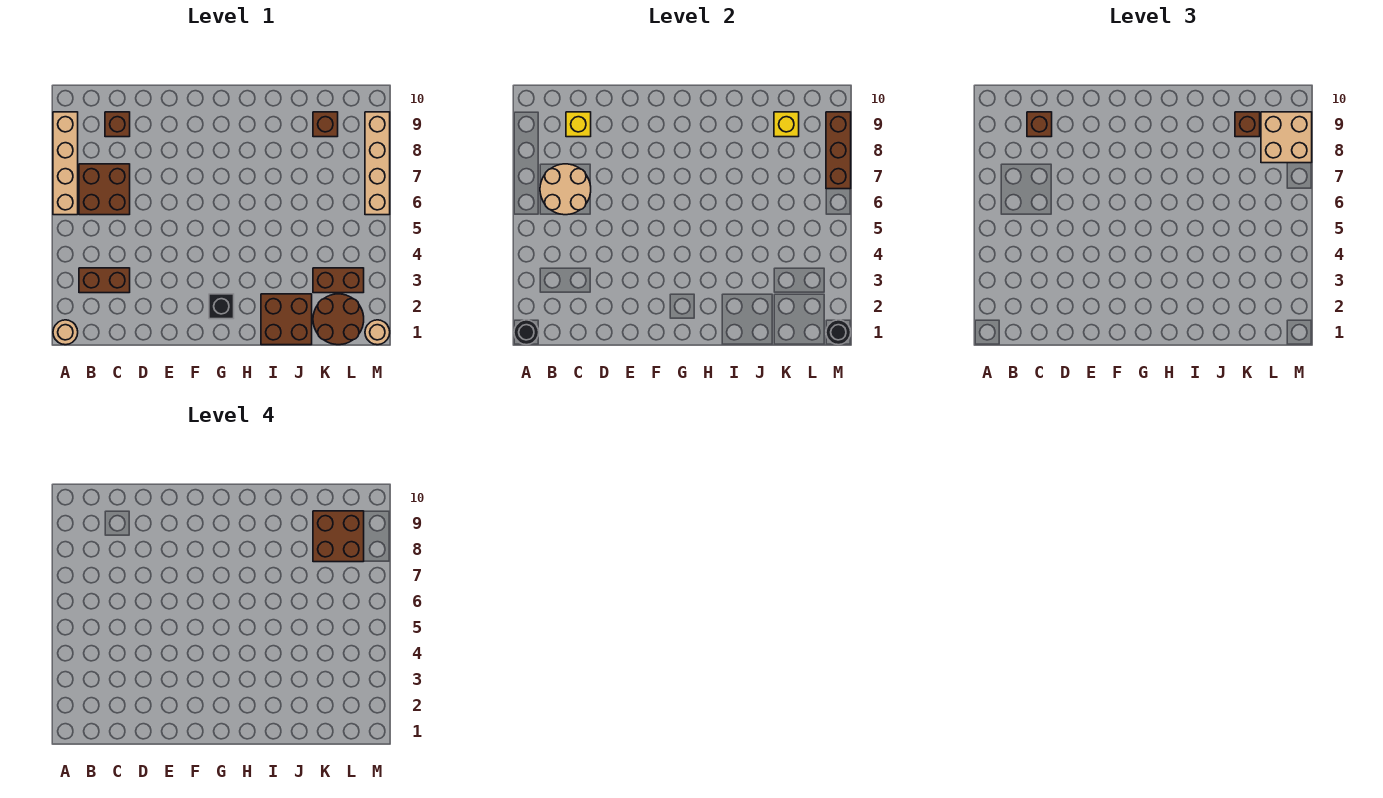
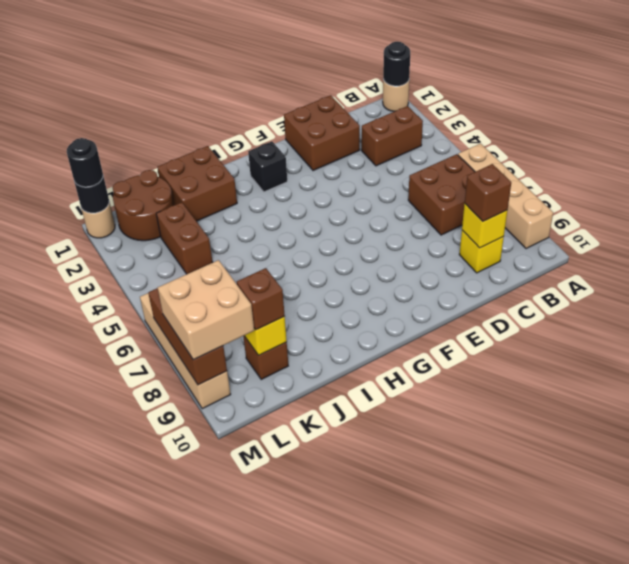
tan 2x2 round brick [540,164,591,215] -> none
brown 1x1 brick [105,112,130,137] -> yellow 1x1 brick [459,230,504,273]
brown 1x2 brick [313,268,364,293] -> brown 1x2 brick turned to [156,202,213,274]
brown 2x2 brick [313,511,364,562] -> brown 2x2 brick moved to [284,95,360,171]
none -> black 1x1 round brick [67,138,103,187]

